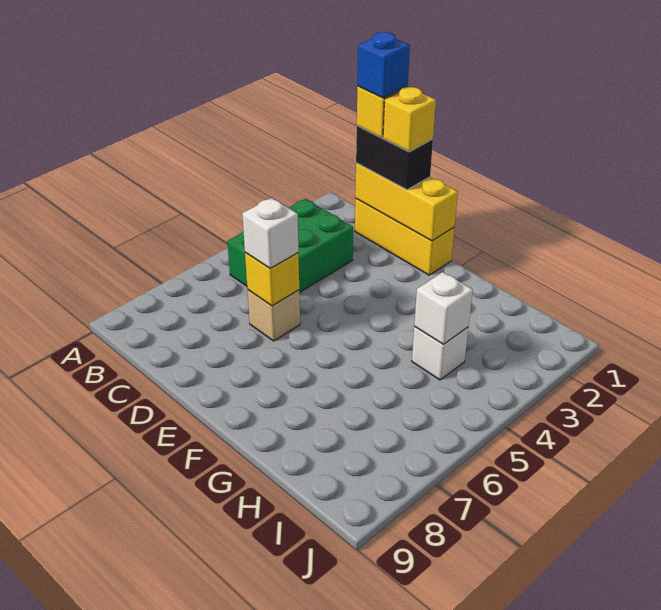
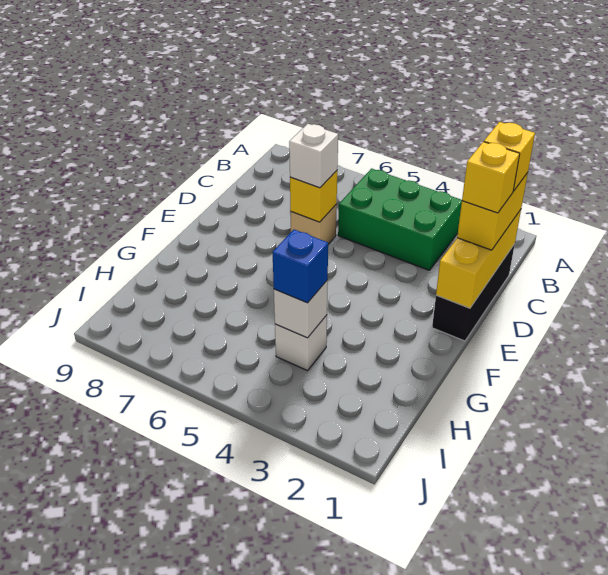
yellow 1x3 brick [355,199,454,275] -> black 1x3 brick [432,244,515,341]
black 1x2 brick [356,126,433,190] -> yellow 1x2 brick [457,173,528,250]
blue 1x1 brick [357,32,410,98] -> blue 1x1 brick moved to [273,230,328,303]

